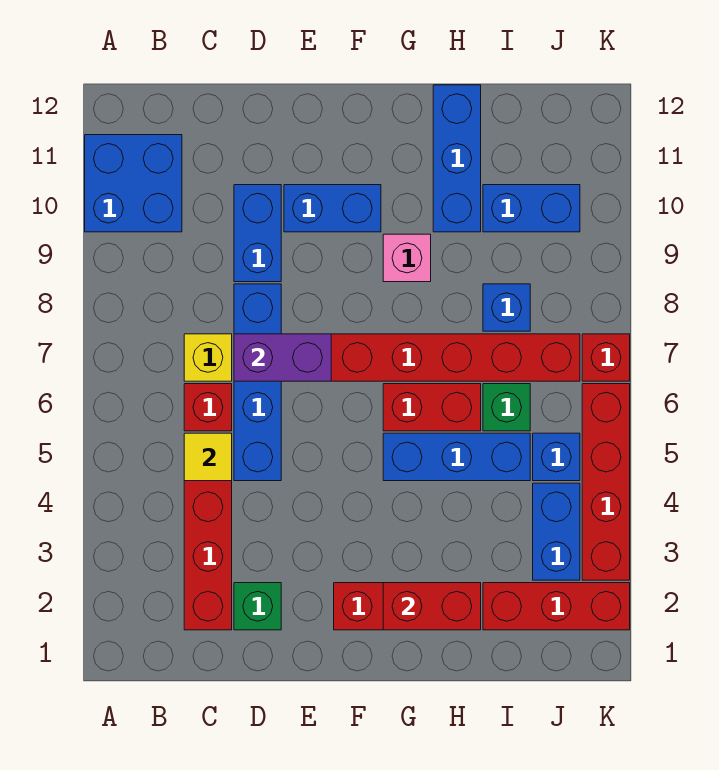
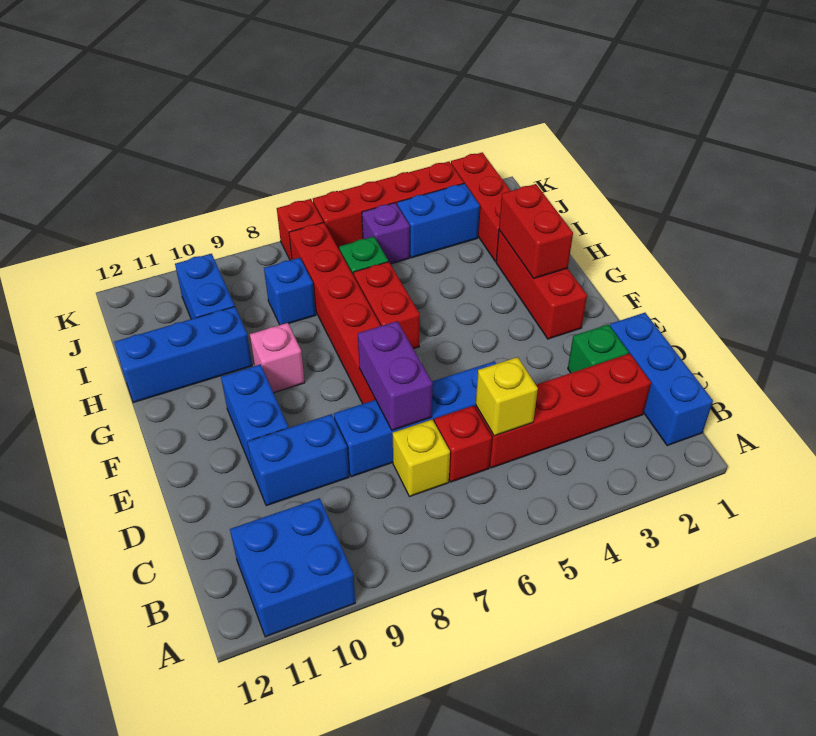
yellow 1x1 tile [184,433,232,481] -> yellow 1x1 brick [476,357,538,436]
blue 1x3 brick [383,433,530,481] -> blue 1x3 brick moved to [610,313,713,446]
blue 1x1 brick [533,433,580,481] -> purple 1x1 brick [362,203,410,264]

